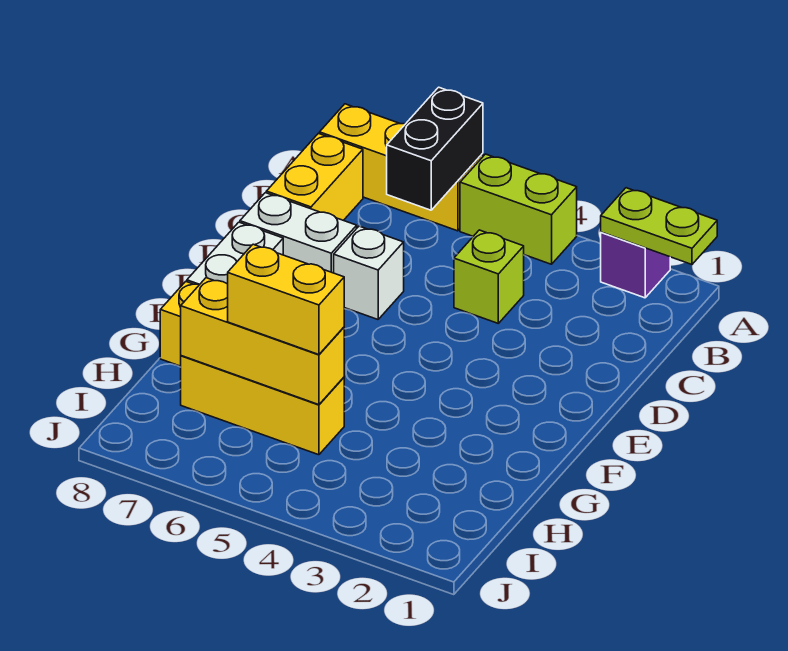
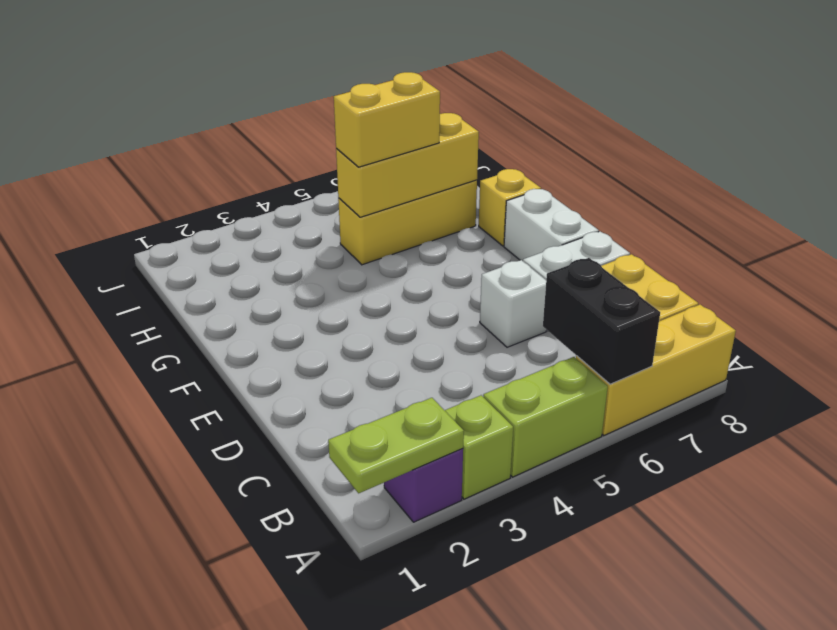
lime 1x1 brick [454,230,524,323] -> lime 1x1 brick moved to [445,395,513,499]

